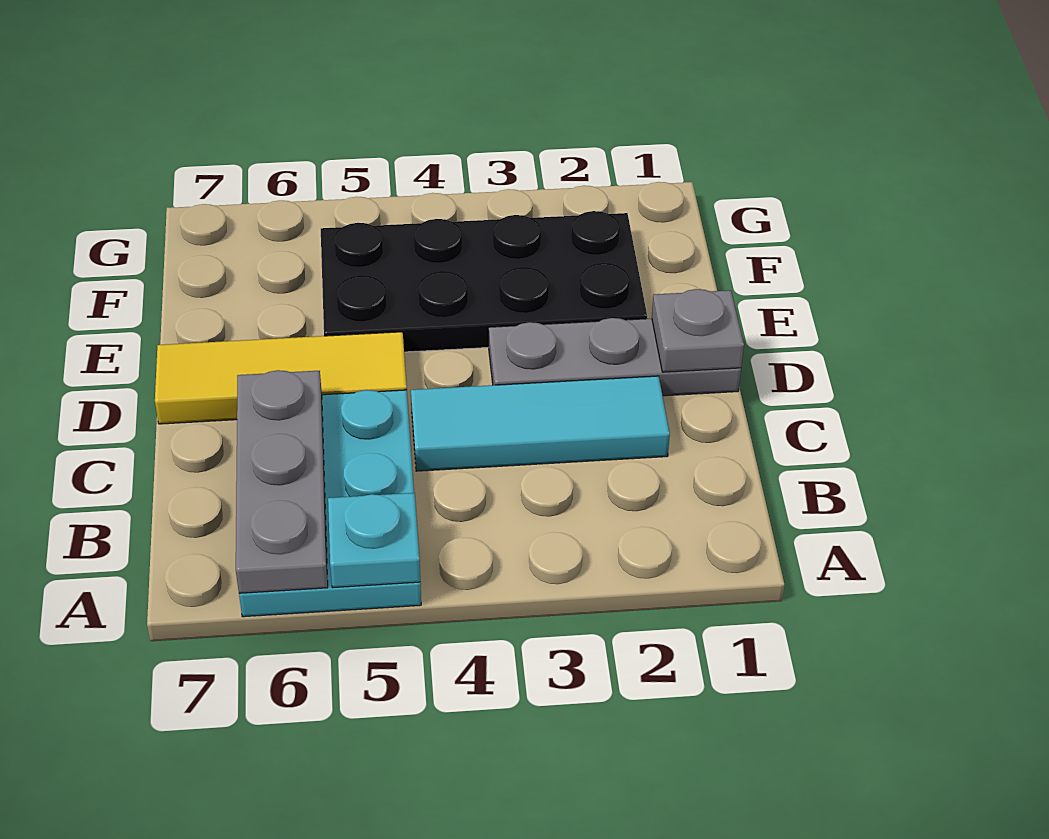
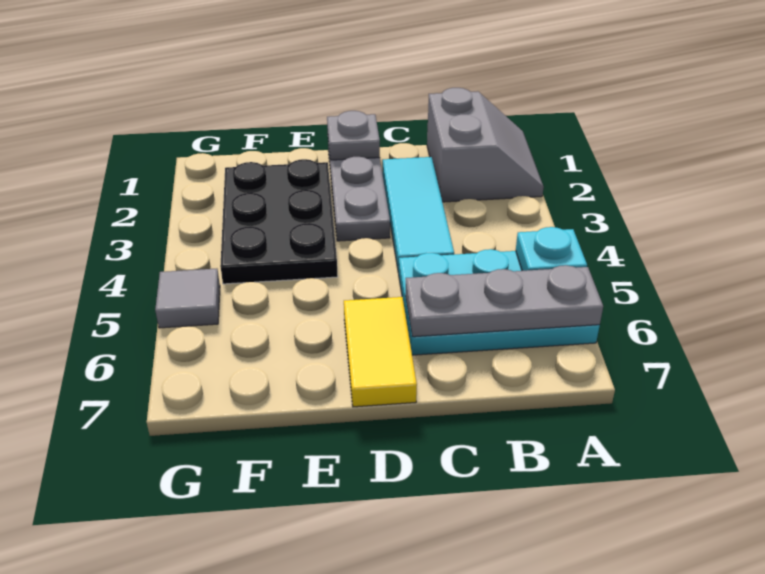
none -> grey 2x2 slope [427,88,544,202]
yellow 1x3 tile [155,332,407,424] -> yellow 1x2 tile [344,297,417,407]
black 2x4 plate [321,211,647,352] -> black 2x3 plate [220,159,338,284]
none -> grey 1x1 tile [155,269,220,328]

